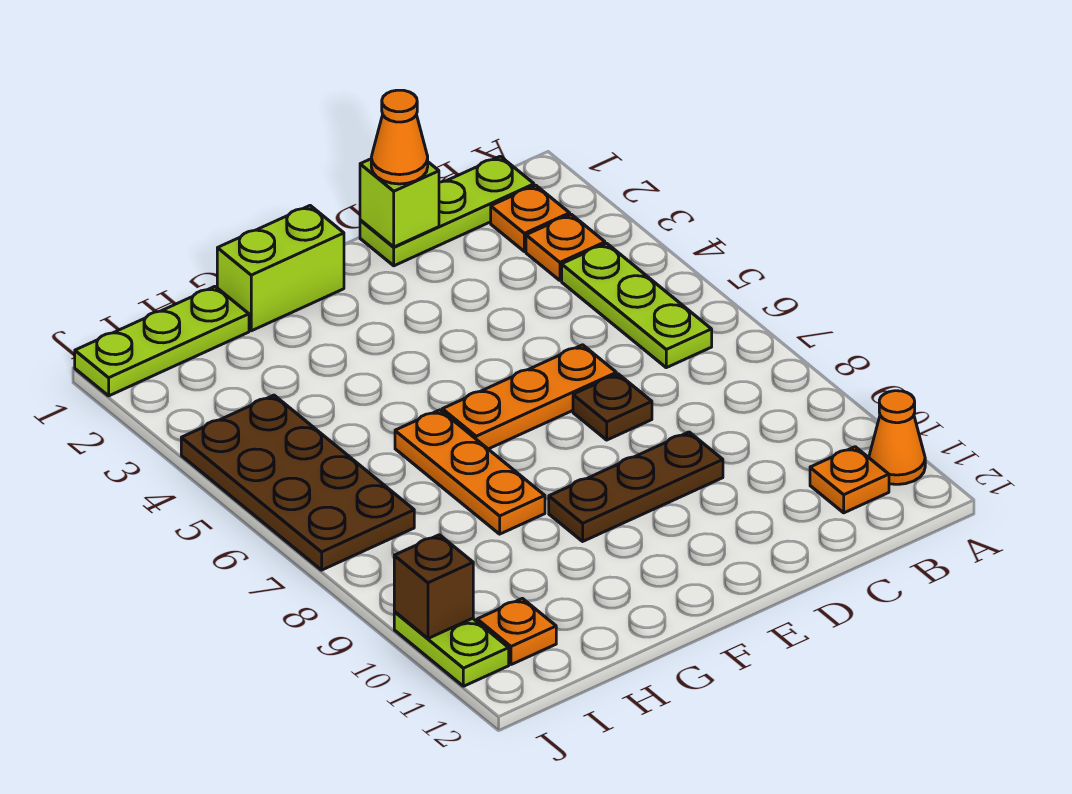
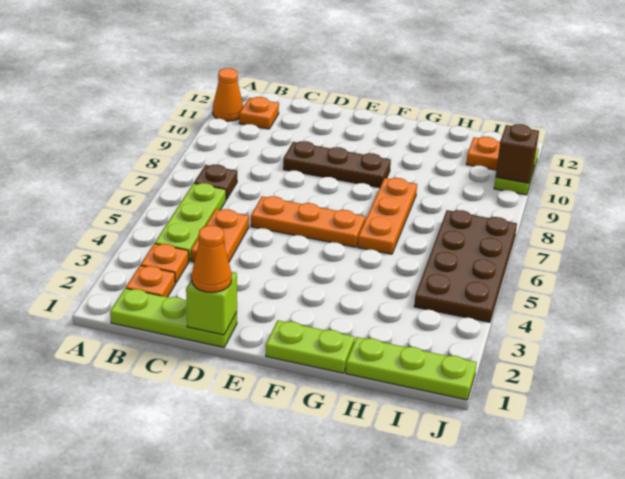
none -> orange 1x2 plate [191,209,249,262]
brown 1x1 plate [573,374,652,440] -> brown 1x1 plate moved to [194,164,237,200]
lime 1x2 brick [217,206,344,331] -> lime 1x2 plate [266,320,355,373]

